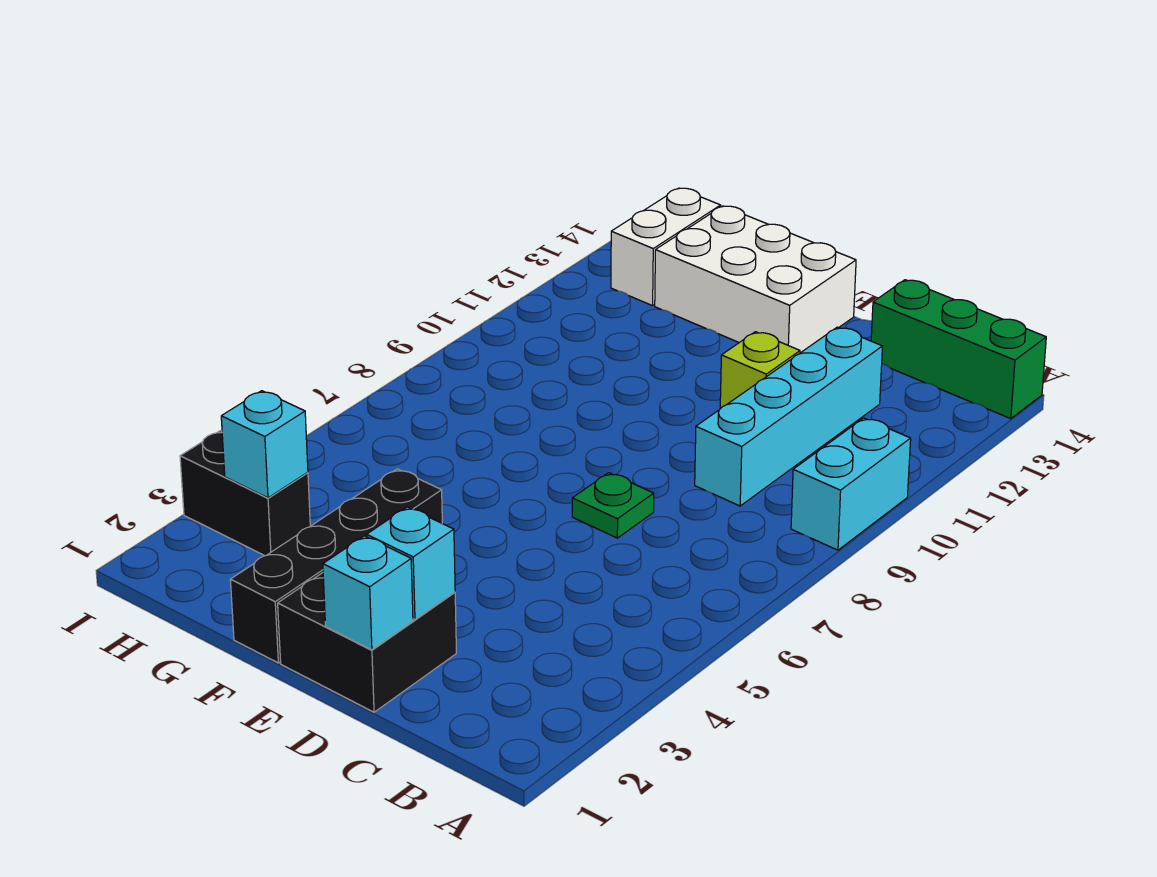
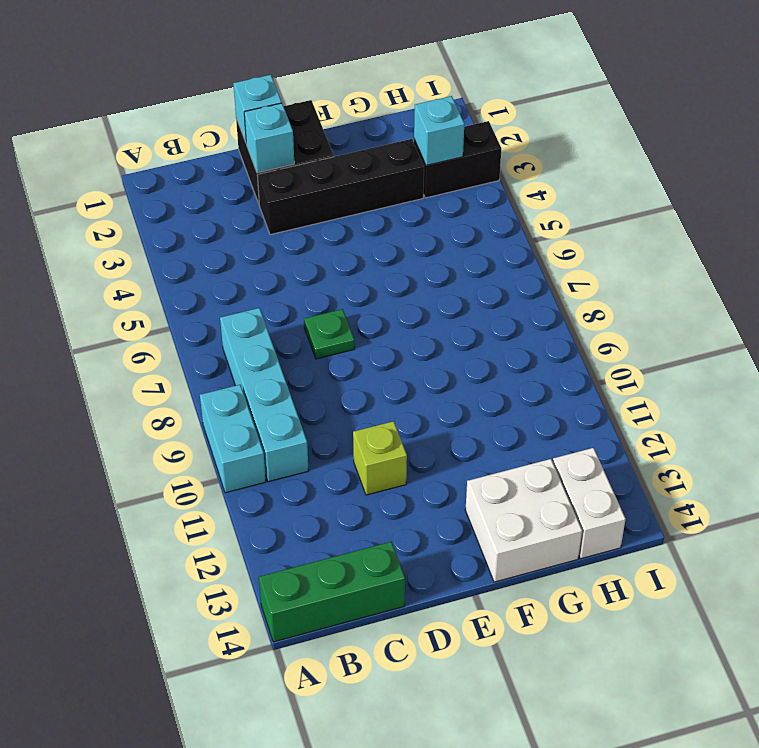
cyan 1x4 brick [695,327,882,506] -> cyan 1x4 brick moved to [220,308,309,482]
white 2x3 brick [655,206,856,353] -> white 2x2 brick [465,459,582,582]
black 1x4 brick [230,469,442,663] -> black 1x4 brick turned to [257,139,424,235]

